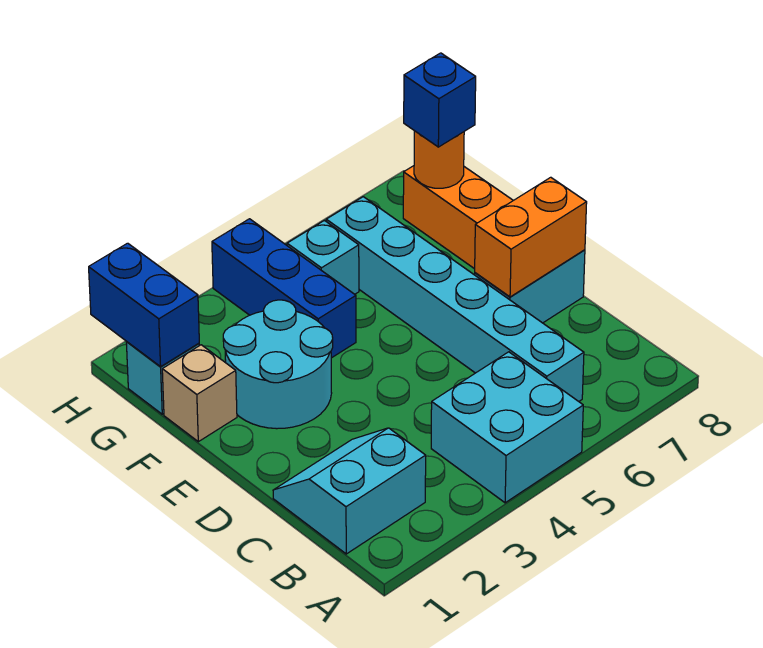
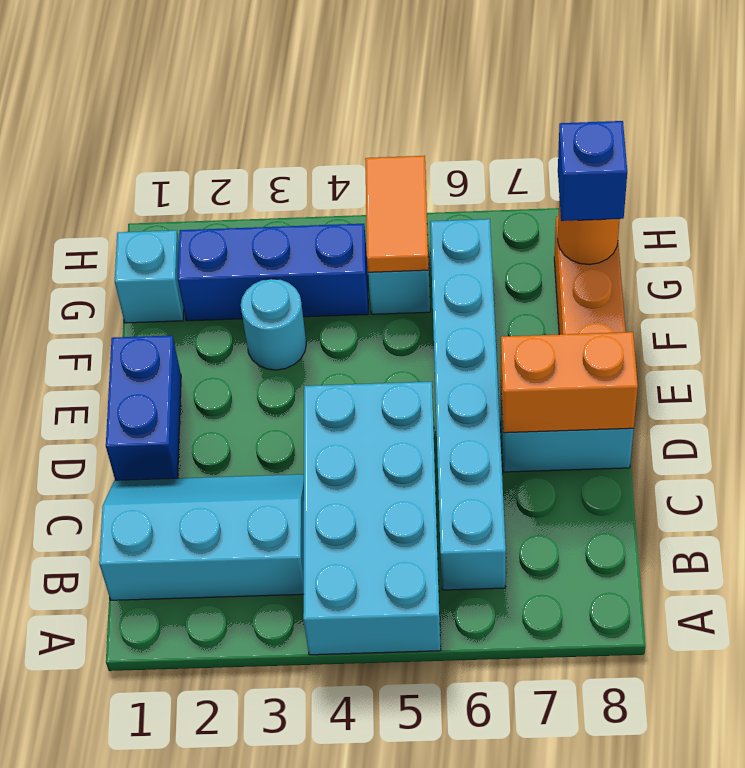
cyan 2x2 brick [431,352,583,503] -> cyan 2x4 brick [303,382,441,655]
cyan 2x2 slope [273,428,426,554] -> cyan 2x3 slope [99,474,304,600]
cyan 2x2 round brick [223,300,333,429] -> cyan 1x1 round brick [241,279,306,370]
tan 1x1 brick [162,345,237,442] -> none
blue 1x3 brick [212,219,356,358] -> blue 1x3 brick turned to [178,224,368,321]
blue 1x2 brick [89,243,199,367] -> blue 1x2 brick moved to [106,335,181,480]
none -> orange 1x2 tile [365,156,429,272]

